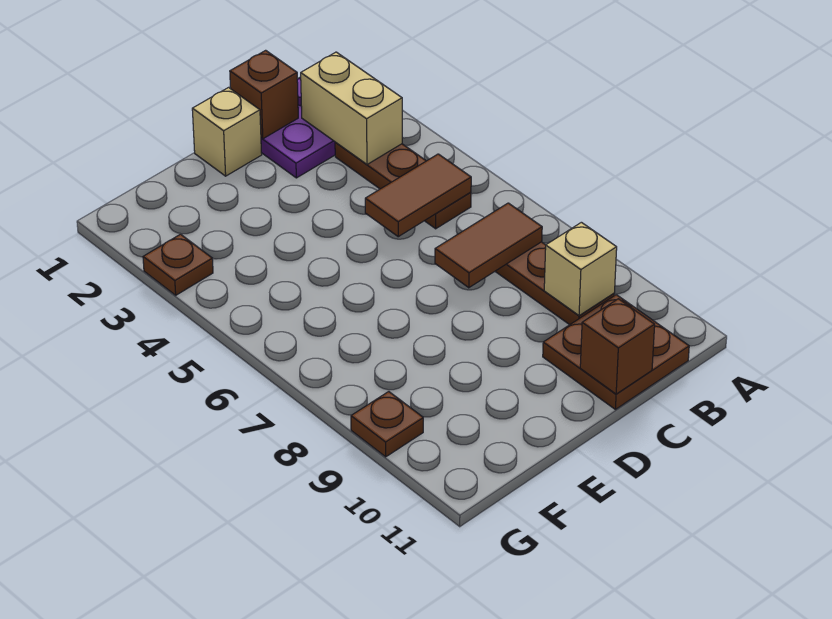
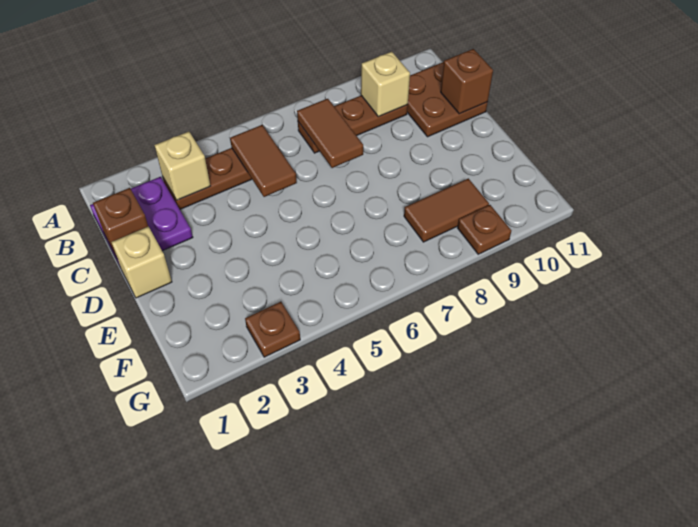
tan 1x2 brick [301,52,402,164] -> tan 1x1 brick [155,132,210,200]
none -> brown 1x2 tile [404,178,489,242]

